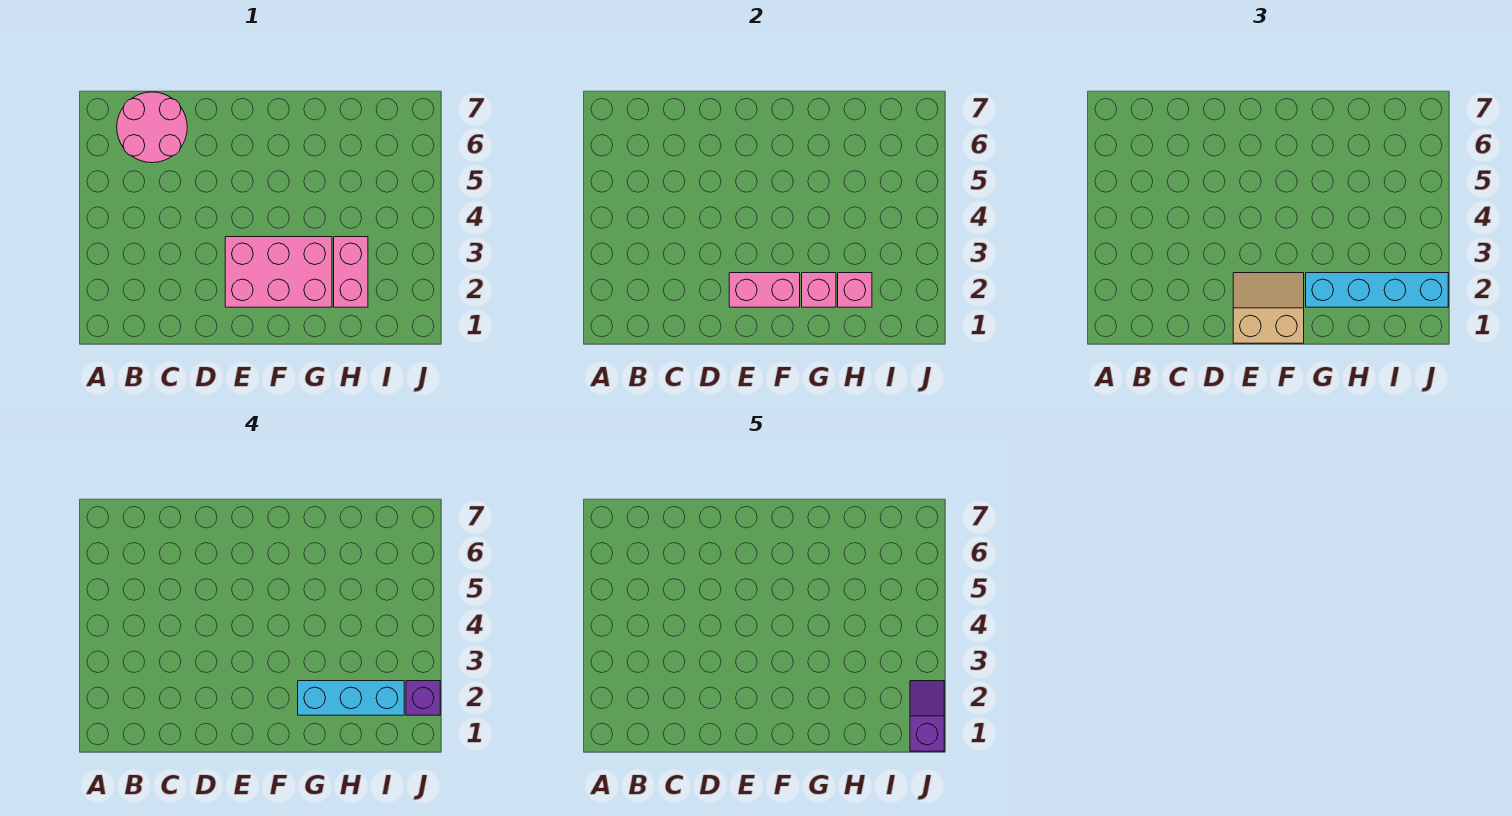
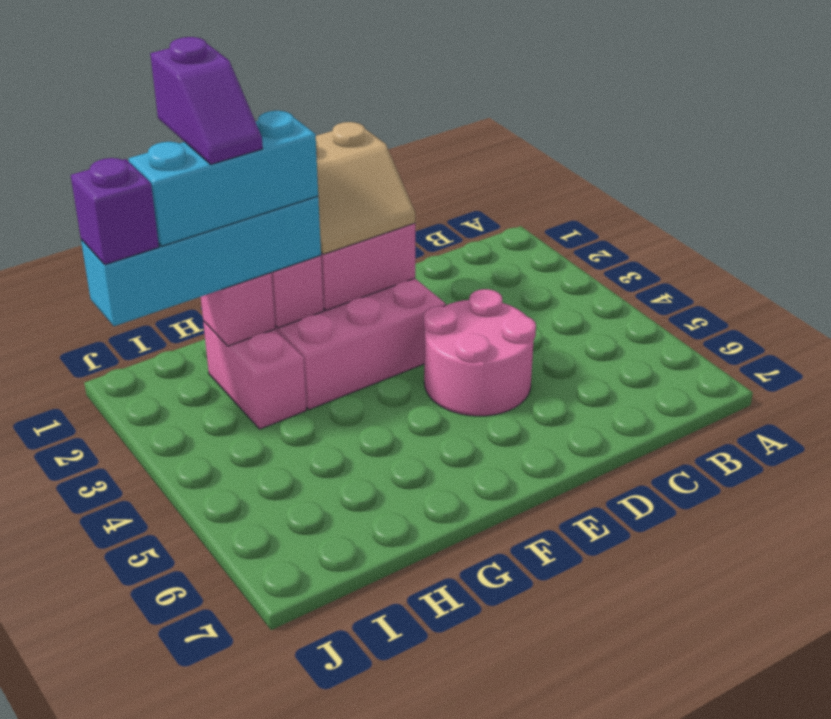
pink 2x2 round brick [117,92,187,163] -> pink 2x2 round brick moved to [424,289,536,416]
purple 1x2 slope [910,681,944,751] -> purple 1x2 slope moved to [150,37,263,164]

